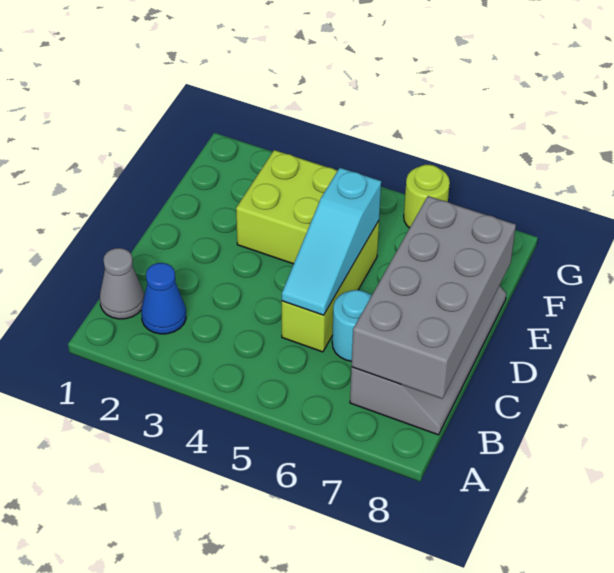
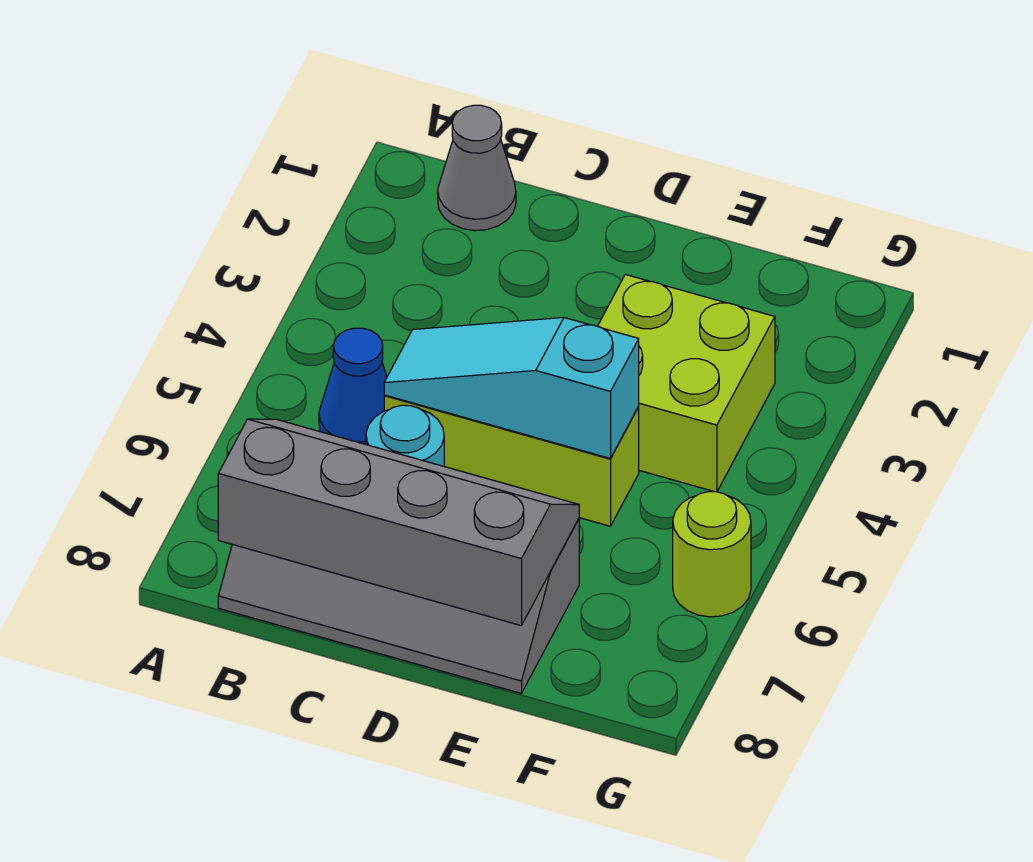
blue 1x1 cone [141,263,186,334] -> blue 1x1 cone moved to [319,328,387,444]
grey 2x4 brick [352,196,516,399] -> grey 2x4 slope [218,419,579,625]

